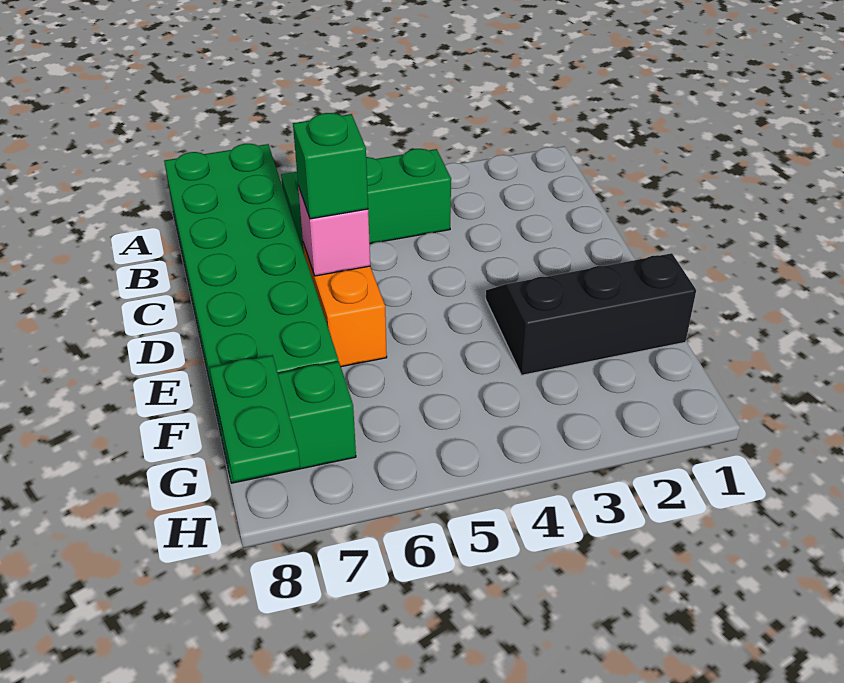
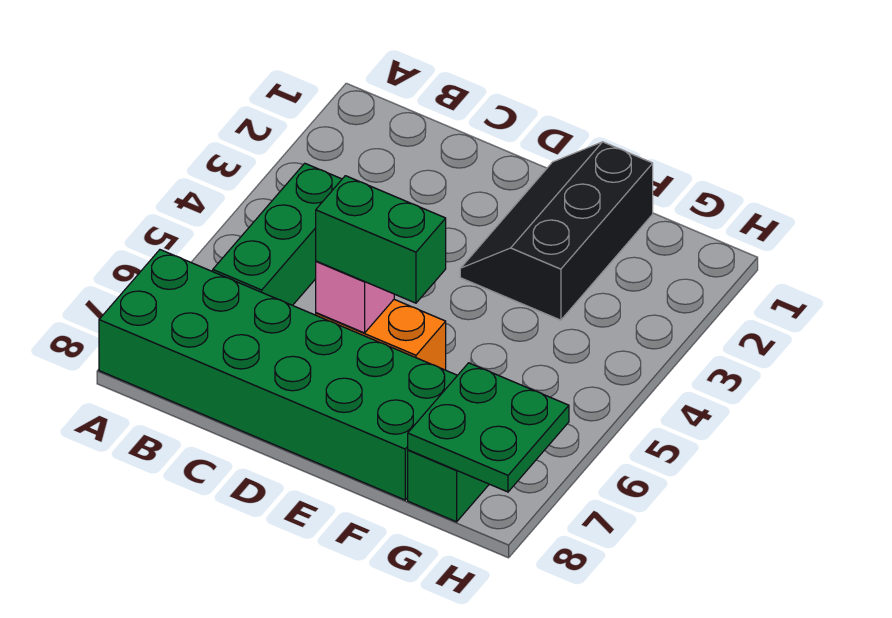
green 1x1 brick [293,113,368,219] -> green 1x2 brick [316,176,446,303]
green 1x2 plate [210,355,300,482] -> green 2x2 plate [408,363,569,492]

